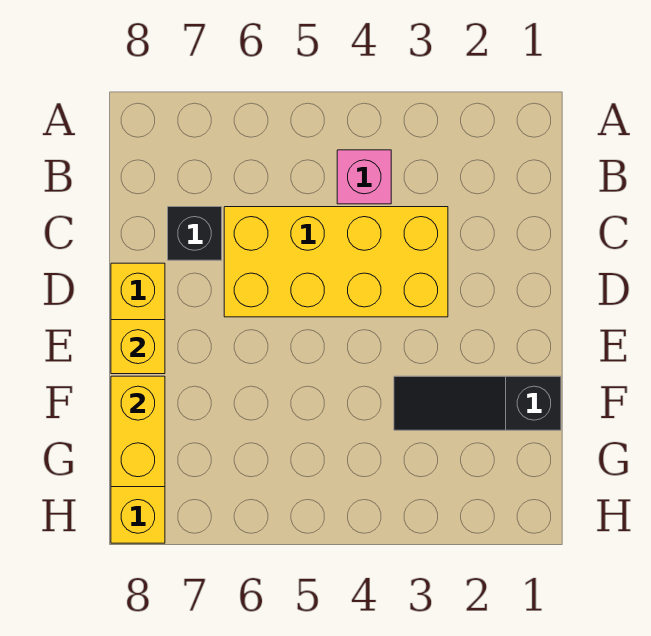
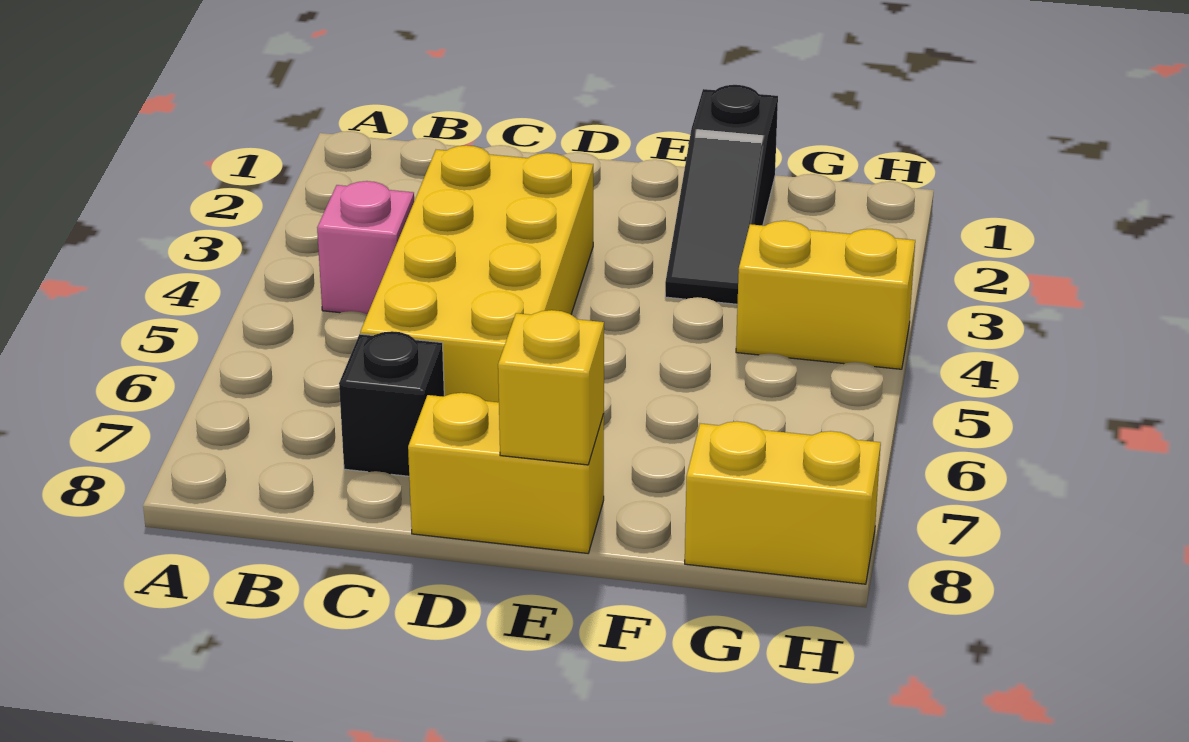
yellow 1x2 brick [111,376,165,487] -> yellow 1x2 brick moved to [736,221,915,369]

